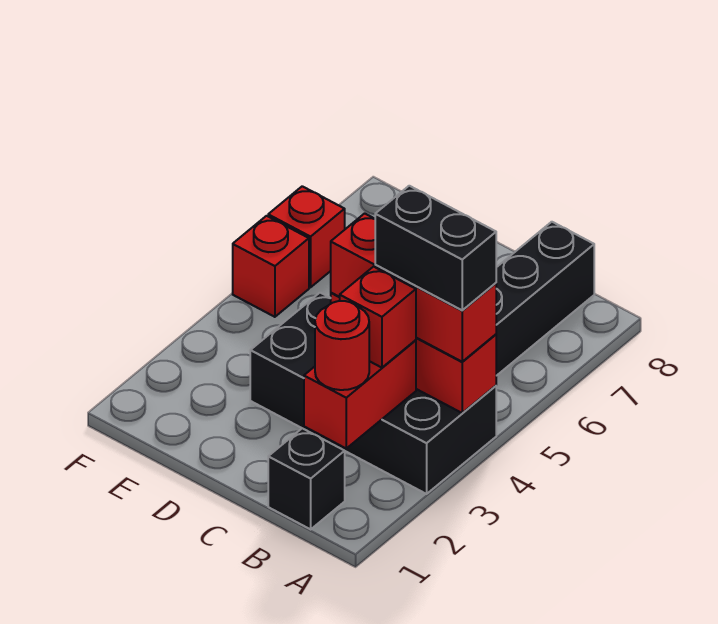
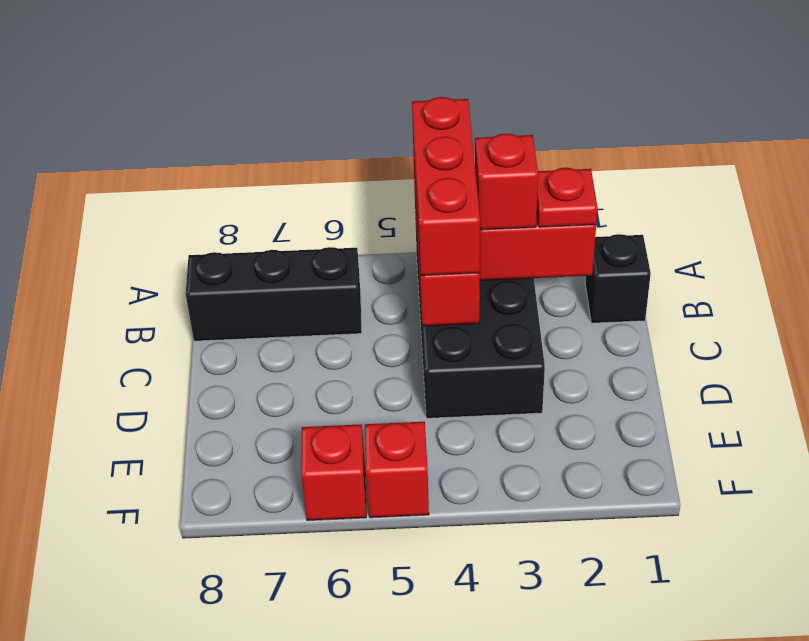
black 1x2 brick [375,186,496,310] -> none
red 1x1 round brick [315,301,369,390] -> red 1x1 plate [537,168,598,227]

